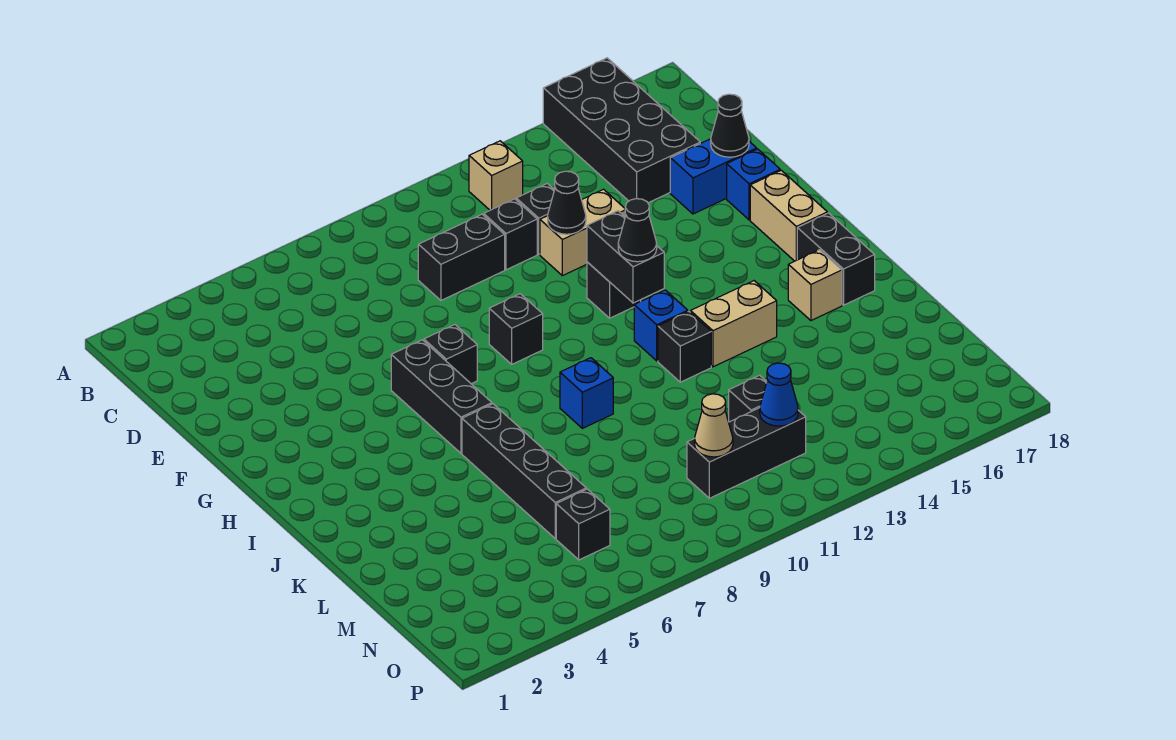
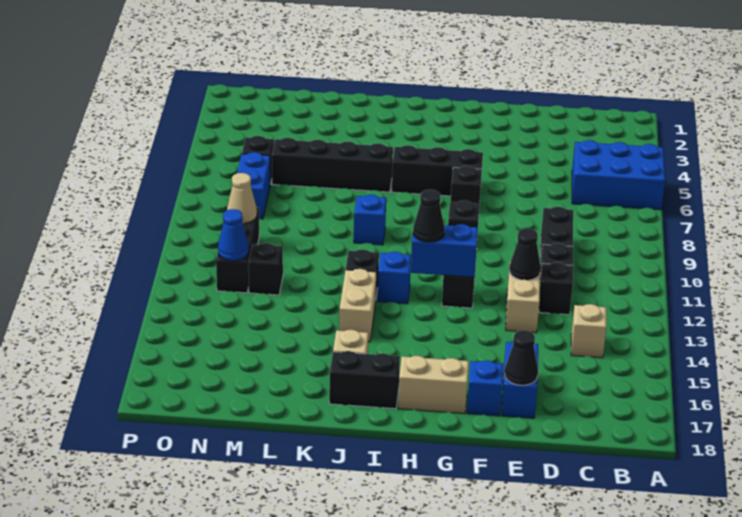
none -> blue 2x3 brick [572,140,665,210]
black 2x4 brick [543,58,700,203] -> none
tan 1x1 brick [469,141,523,210] -> tan 1x1 brick moved to [571,304,607,358]
black 1x2 brick [587,211,664,303] -> blue 1x2 brick [411,224,478,277]
none -> blue 1x2 brick [237,152,270,219]

